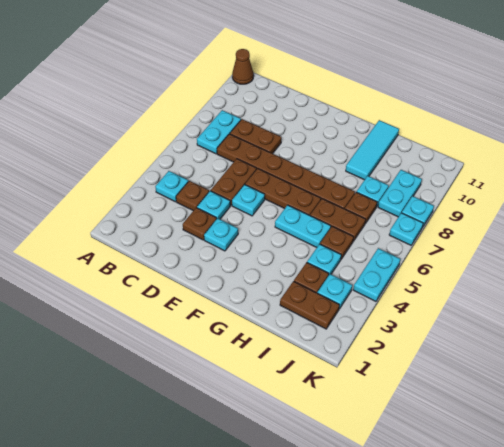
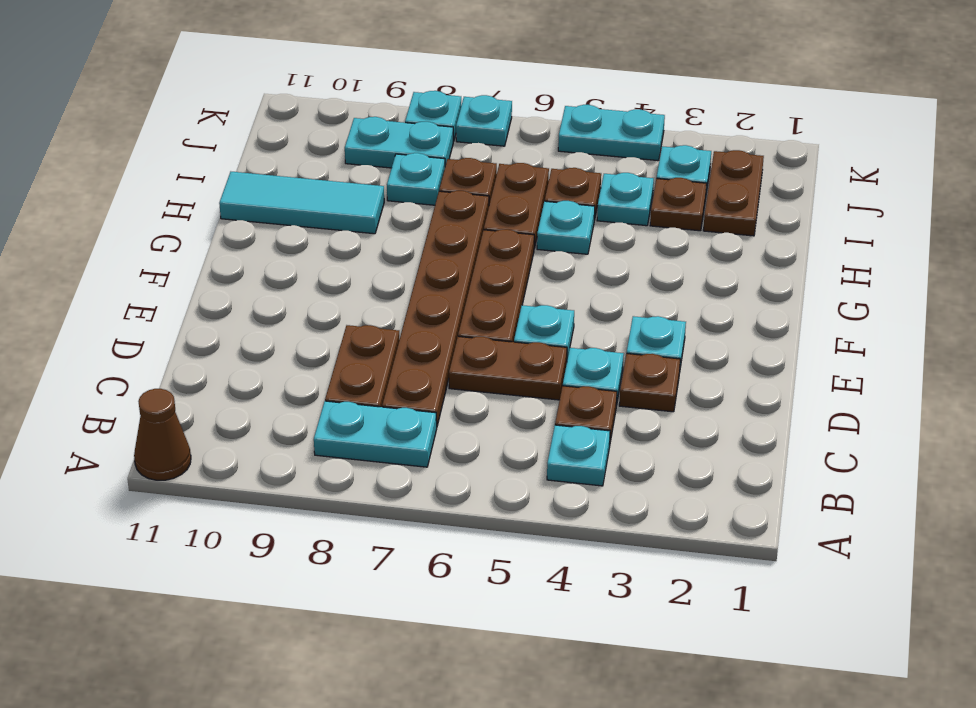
cyan 1x2 plate [275,205,331,247] -> cyan 1x1 plate [537,201,595,254]

